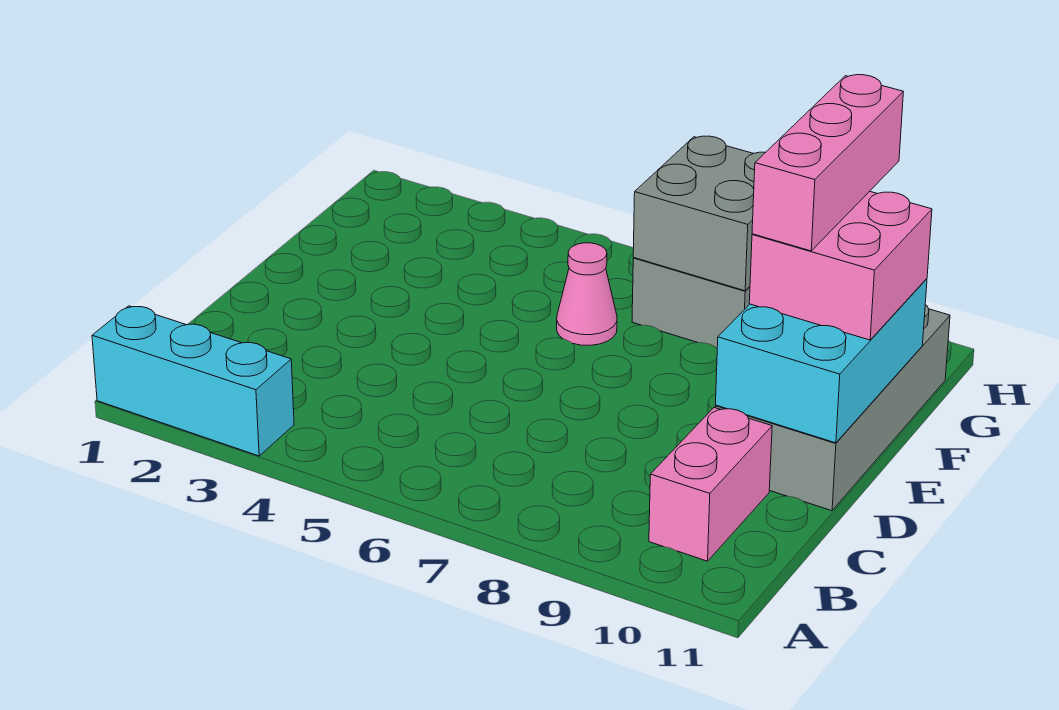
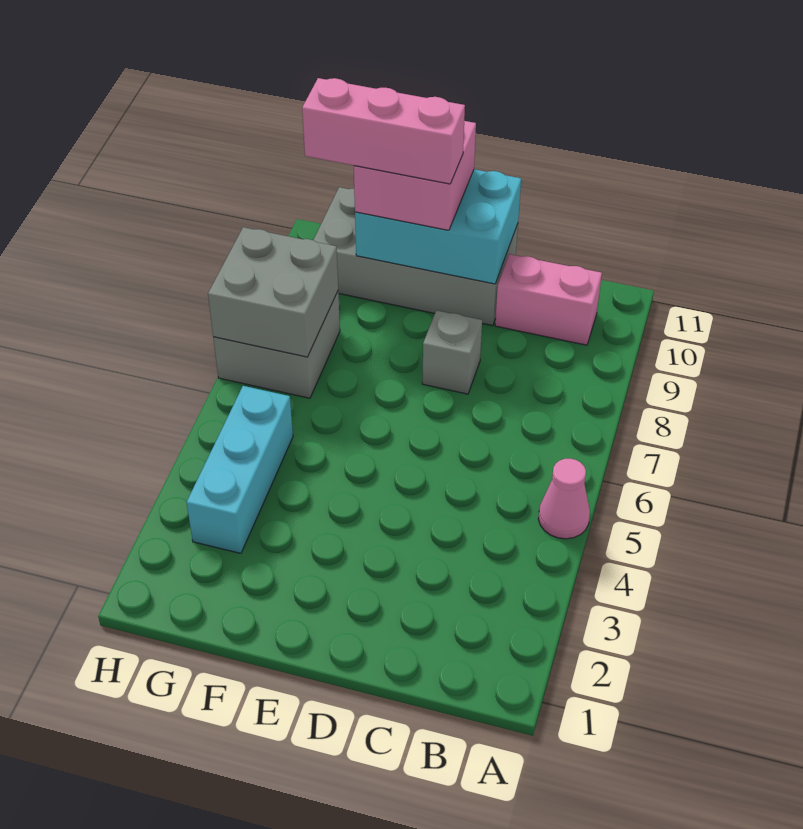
cyan 1x3 brick [92,306,294,456] -> cyan 1x3 brick moved to [186,386,293,553]
none -> grey 1x1 brick [422,310,482,394]
pink 1x1 cone [557,243,617,345] -> pink 1x1 cone moved to [538,459,590,539]

